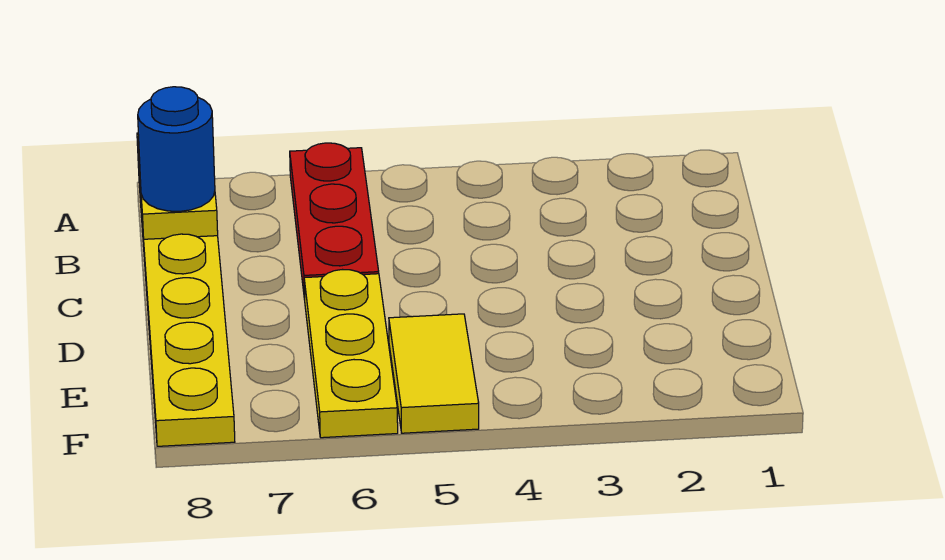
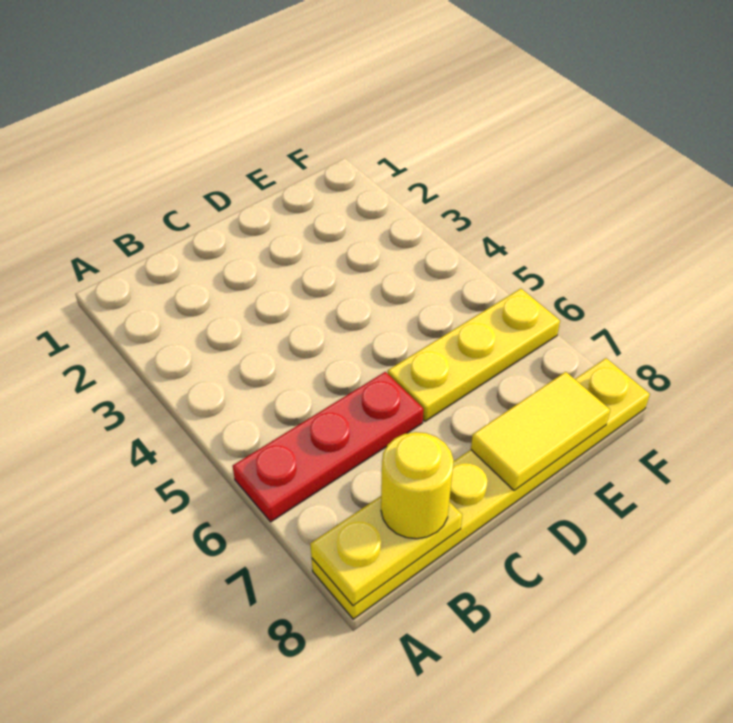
blue 1x1 round brick [138,87,215,211] -> yellow 1x1 round brick [381,432,454,539]
yellow 1x2 tile [389,314,479,433] -> yellow 1x2 tile moved to [471,372,610,490]

